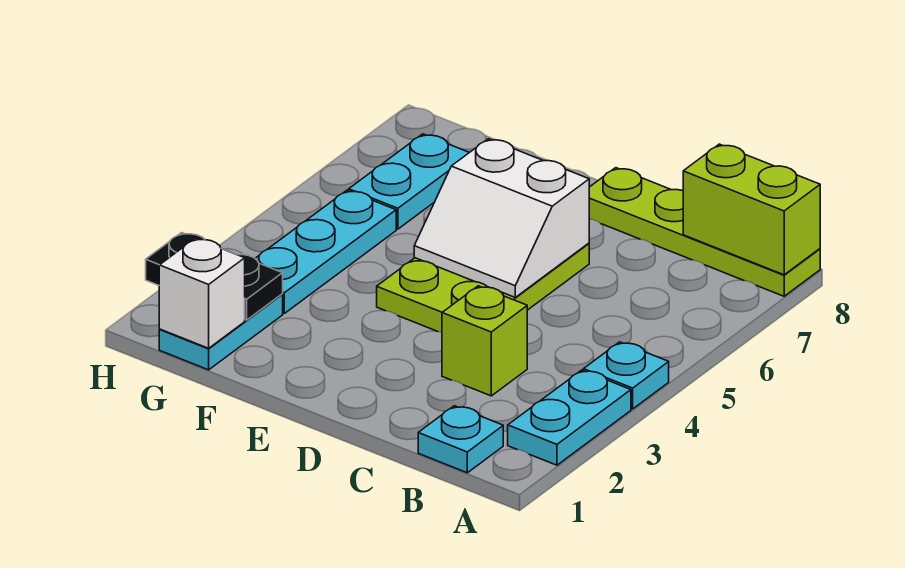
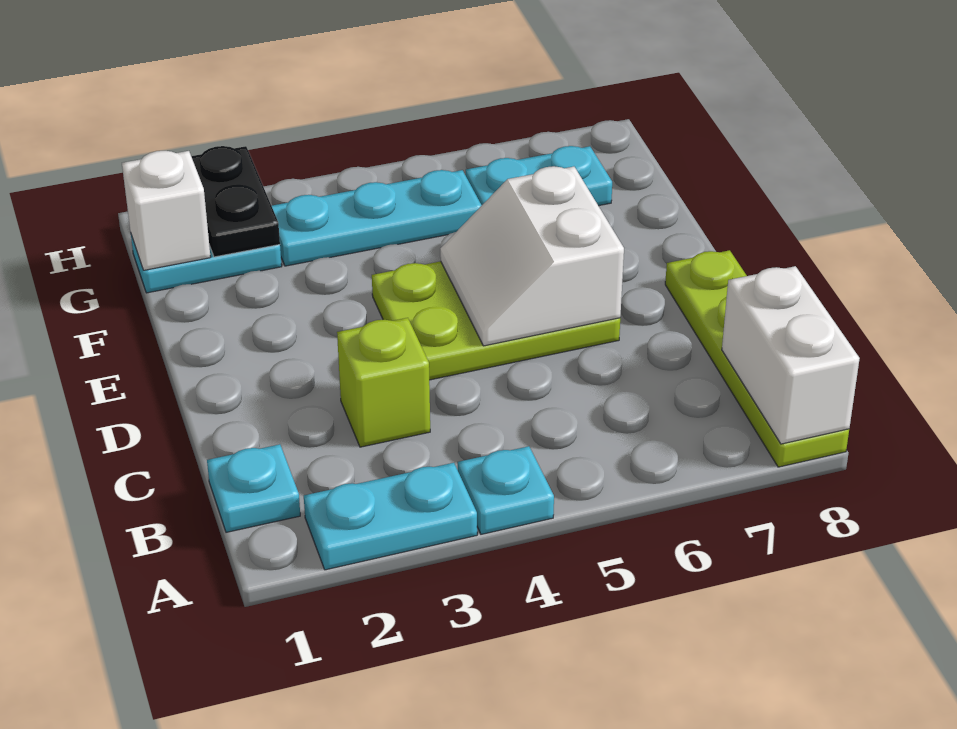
lime 1x2 brick [683,144,820,275] -> white 1x2 brick [722,266,860,444]

